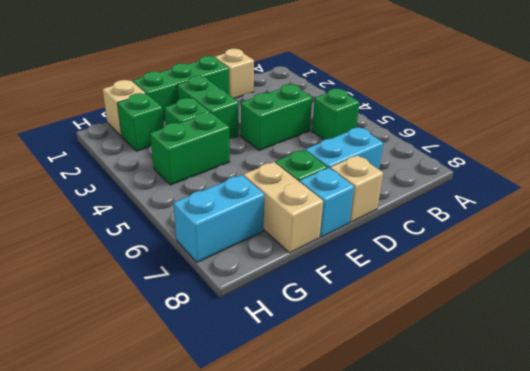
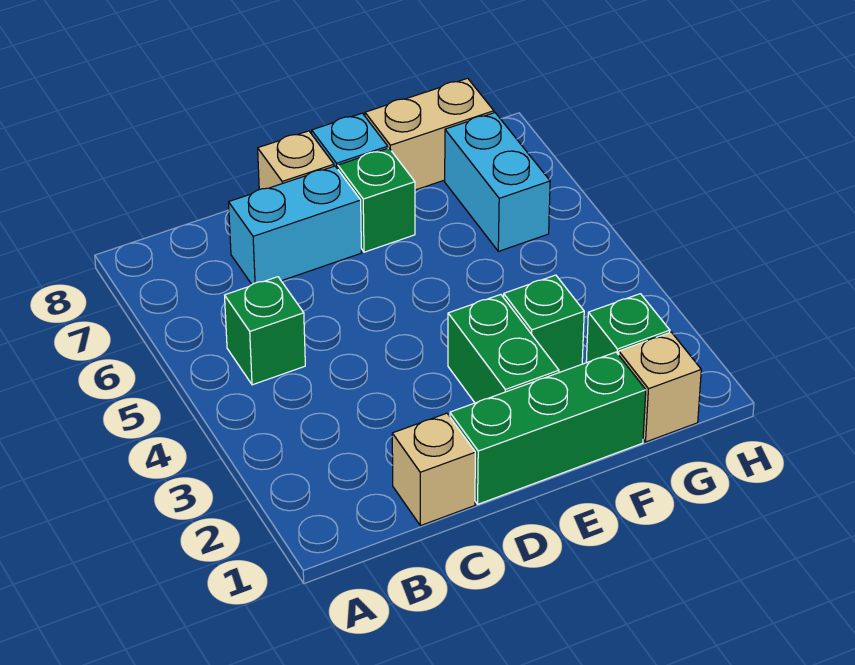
green 1x2 brick [241,84,312,150] -> none
green 1x2 brick [150,112,230,185] -> none
tan 1x2 brick [243,162,323,253] -> tan 1x2 brick turned to [365,78,494,190]
cyan 1x2 brick [173,175,265,262] -> cyan 1x2 brick turned to [445,113,550,251]

